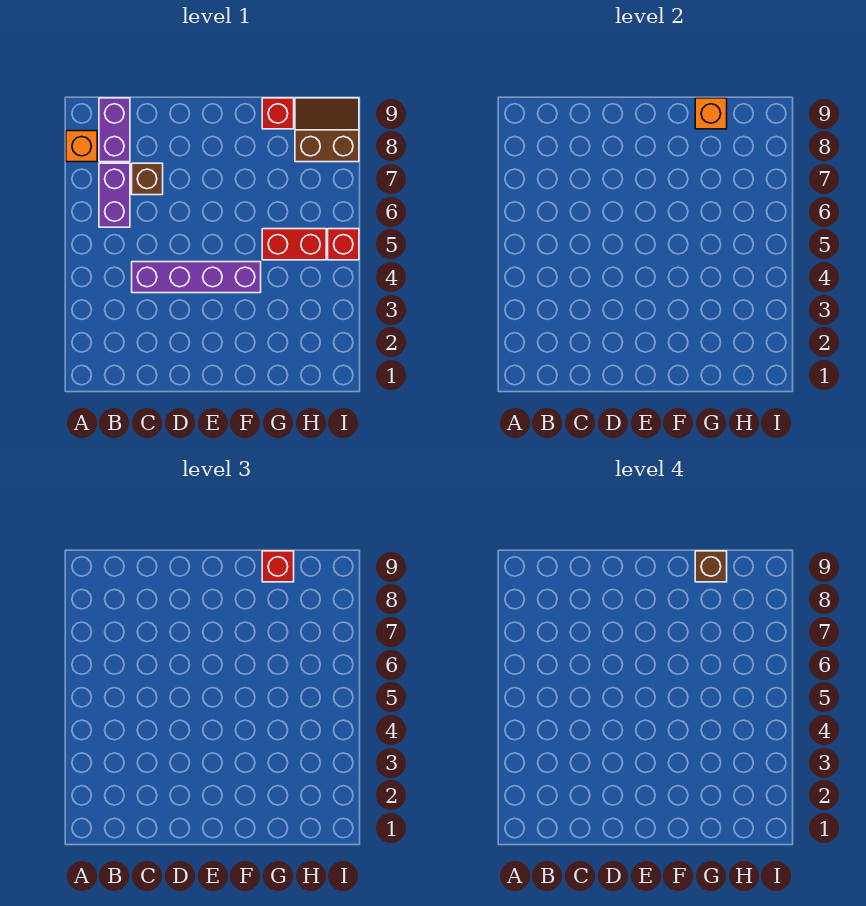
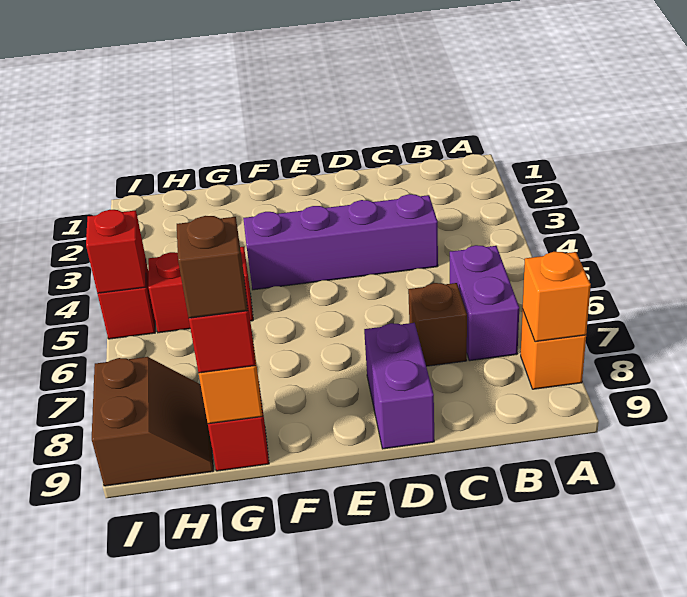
none -> orange 1x1 brick [523,252,591,342]
purple 1x2 brick [99,98,130,162] -> purple 1x2 brick moved to [364,323,434,449]
brown 2x2 slope [295,98,359,162] -> brown 2x2 slope turned to [92,357,213,486]
none -> red 1x1 brick [86,210,146,293]

